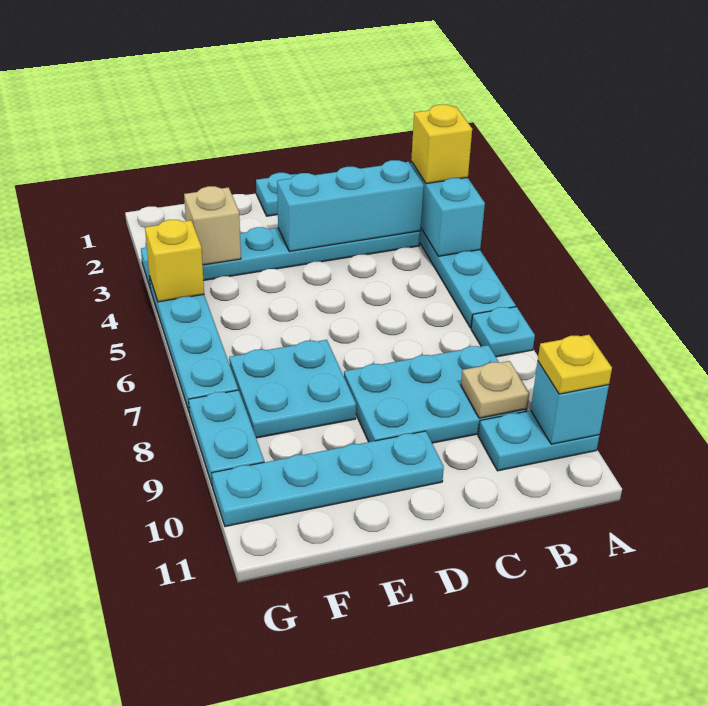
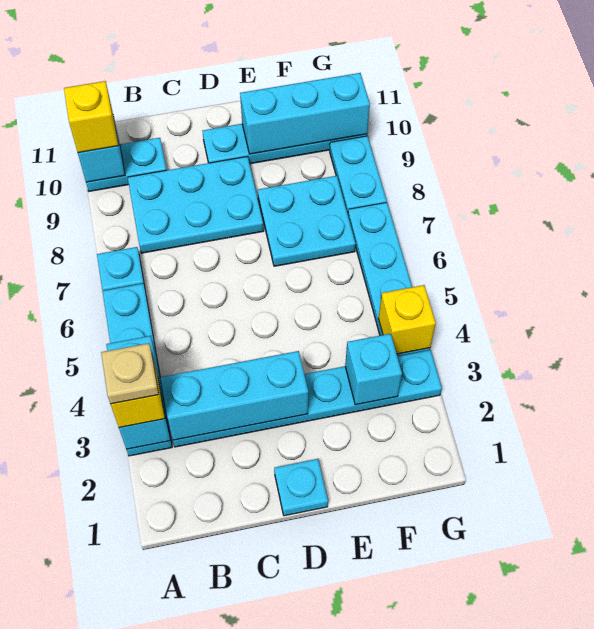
yellow 1x1 plate [538,335,612,394] -> yellow 1x1 brick [64,81,118,153]
tan 1x1 plate [461,361,529,418] -> tan 1x1 plate moved to [101,343,159,404]
none -> cyan 1x3 brick [240,73,370,154]
tan 1x1 brick [184,186,241,265] -> cyan 1x1 brick [345,334,402,405]

